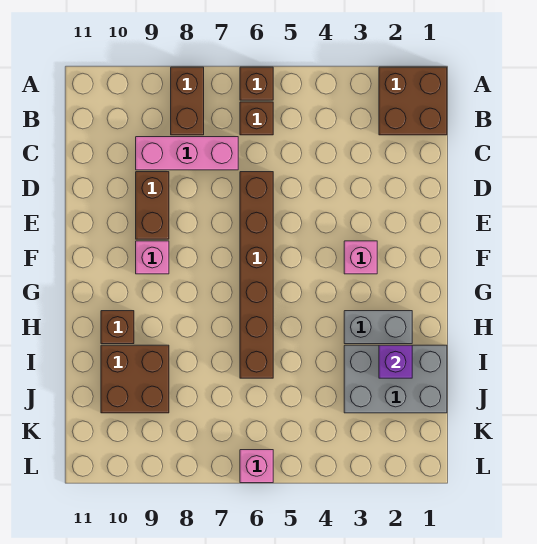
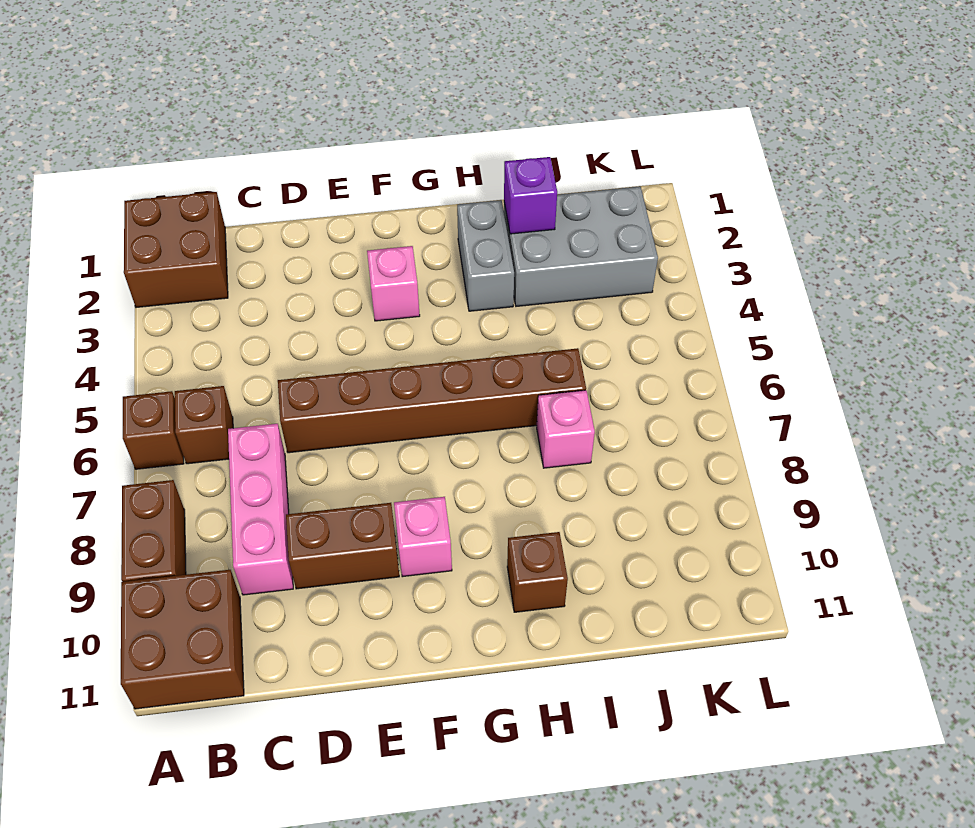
brown 1x2 brick [171,67,204,135] -> brown 1x2 brick turned to [121,480,186,582]
grey 2x3 brick [344,345,447,413] -> grey 2x3 brick turned to [504,186,658,306]
brown 2x2 brick [101,345,169,413] -> brown 2x2 brick moved to [121,570,244,709]
pink 1x1 brick [240,450,273,483] -> pink 1x1 brick moved to [537,390,595,468]

